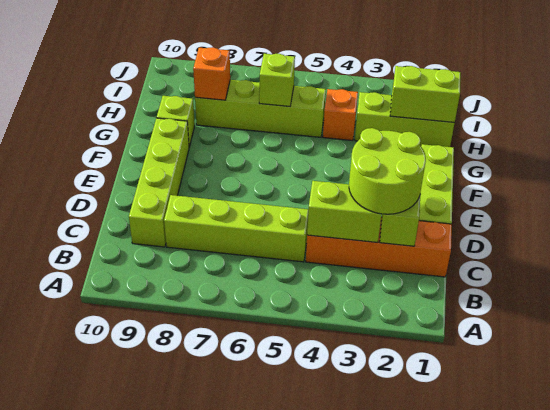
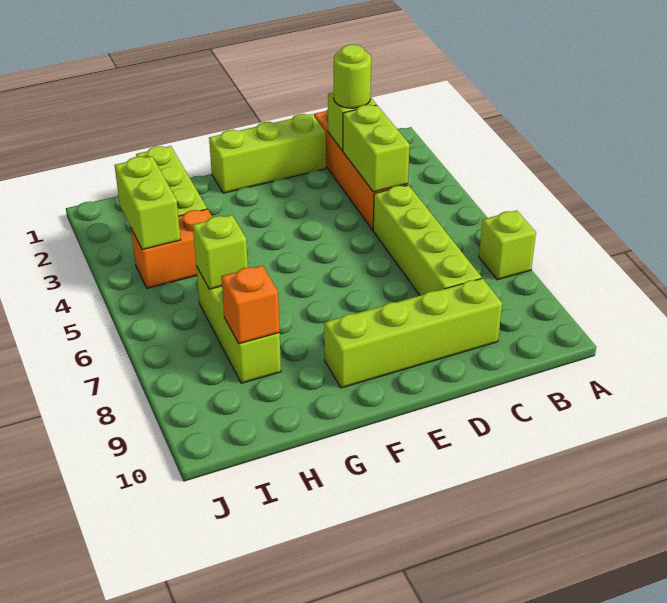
lime 2x2 round brick [349,128,426,214] -> lime 1x1 round brick [334,45,371,108]
lime 1x1 brick [157,96,195,147] -> lime 1x1 brick moved to [479,211,536,280]
lime 1x2 brick [390,66,461,122] -> lime 1x2 brick moved to [115,156,180,250]
orange 1x1 brick [323,89,358,141] -> orange 1x2 brick [131,209,212,288]
lime 1x4 brick [195,80,326,137] -> lime 1x3 brick [196,266,281,383]

